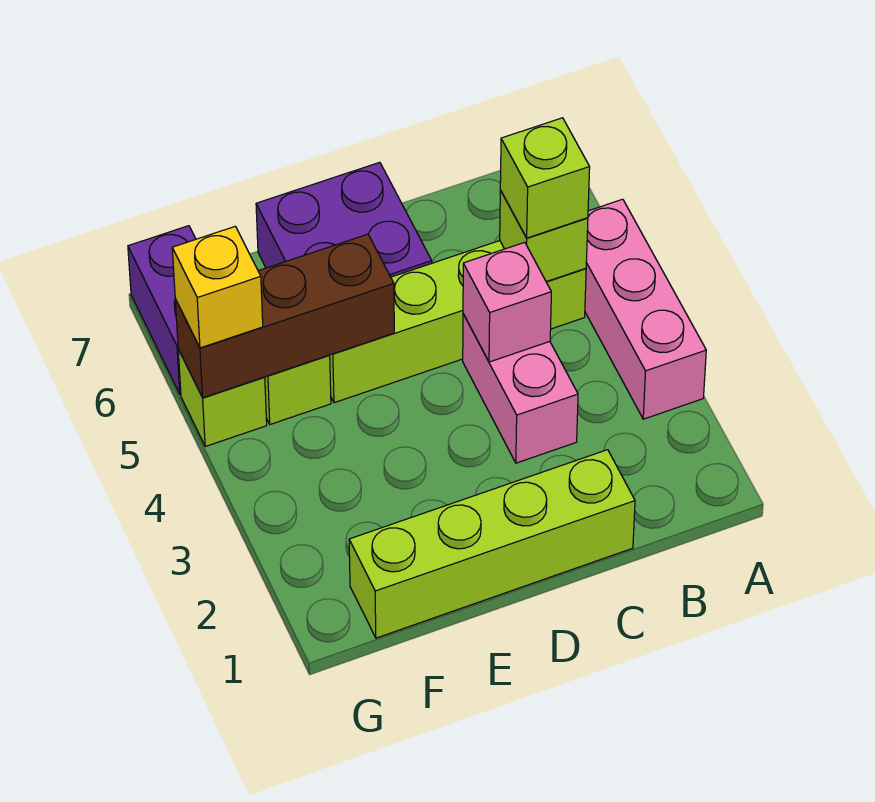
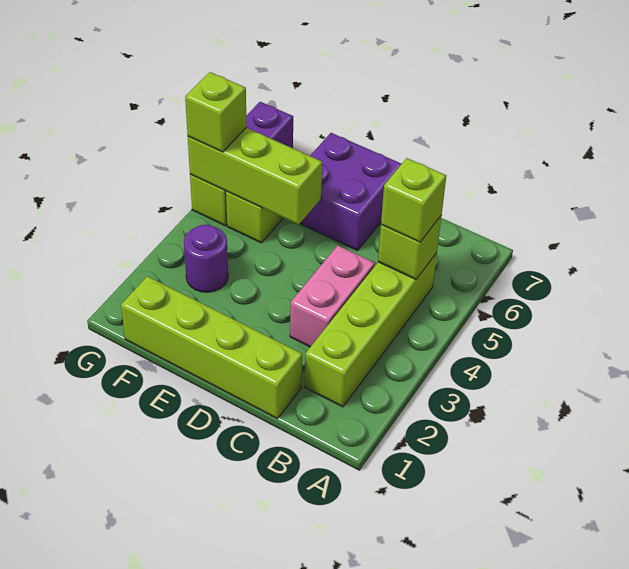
pink 1x3 brick [585,199,706,419] -> none
lime 1x4 brick [330,241,586,403] -> lime 1x4 brick turned to [305,253,437,407]
pink 1x1 brick [463,242,551,362] -> none
brown 1x3 brick [175,234,394,398] -> lime 1x3 brick [188,128,322,225]
none -> purple 1x1 round brick [184,225,228,292]
yellow 1x1 brick [172,226,263,348] -> lime 1x1 brick [185,72,247,152]

